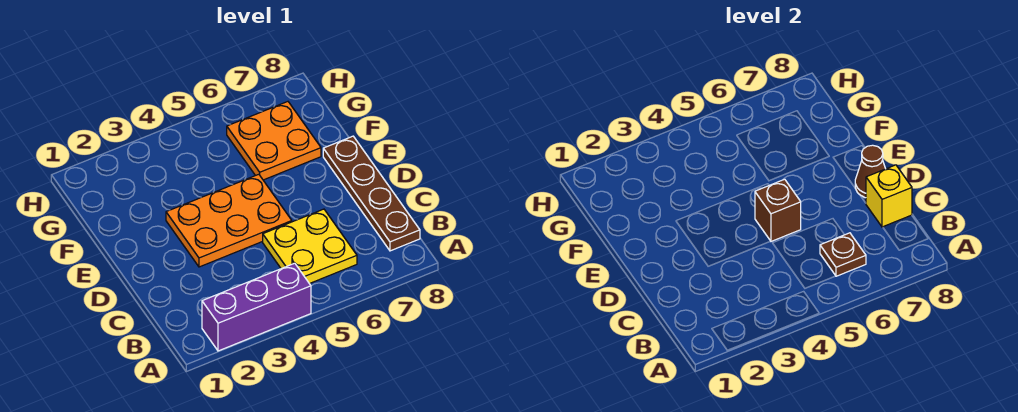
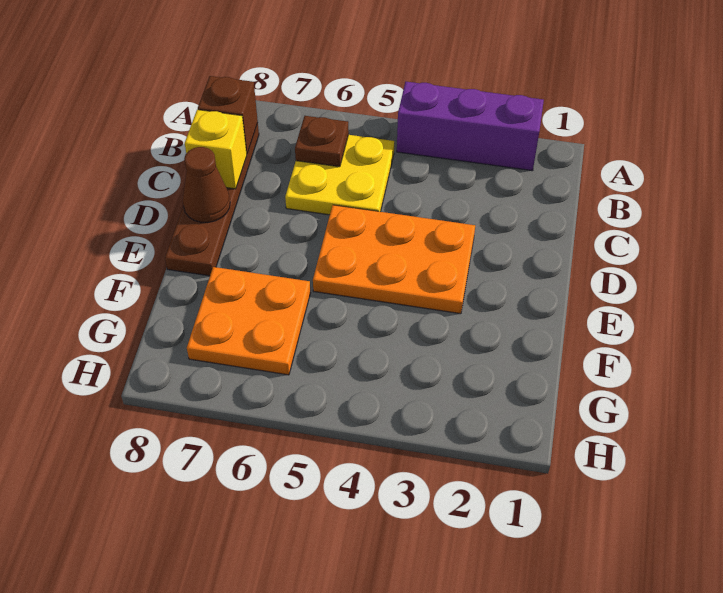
brown 1x1 brick [755,179,801,241] -> brown 1x1 brick moved to [198,76,258,153]

